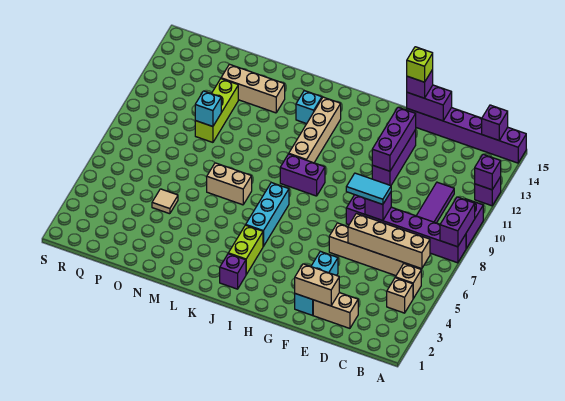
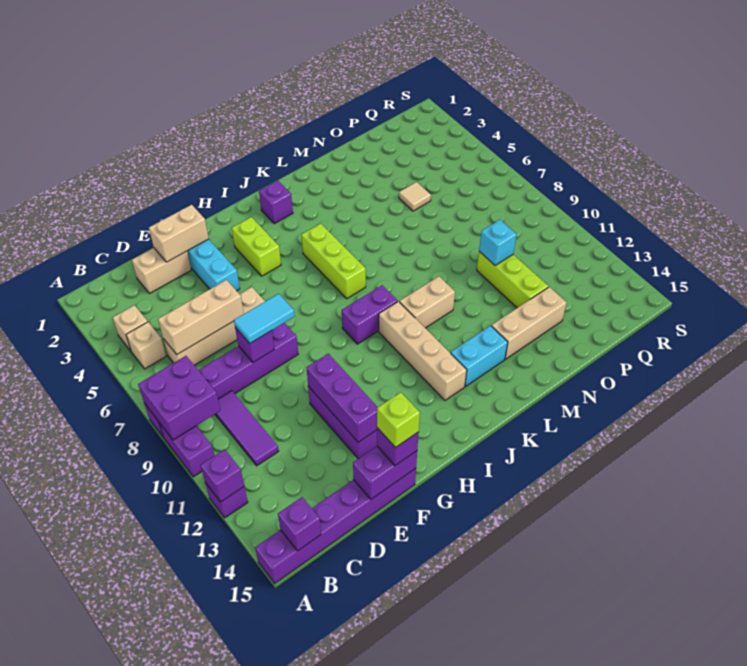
purple 1x2 brick [440,197,475,247] -> purple 2x2 brick [138,356,220,440]
tan 1x4 brick [348,214,430,269] -> tan 1x3 brick [158,280,244,354]
lime 1x2 brick [228,225,263,274] -> lime 1x2 brick moved to [232,217,281,276]
cyan 1x3 brick [246,183,289,246] -> lime 1x3 brick [301,223,366,299]
cyan 1x1 brick [296,91,322,124] -> cyan 1x2 brick [451,326,508,386]
tan 1x2 brick [207,163,252,205] -> tan 1x2 brick moved to [400,276,455,328]

